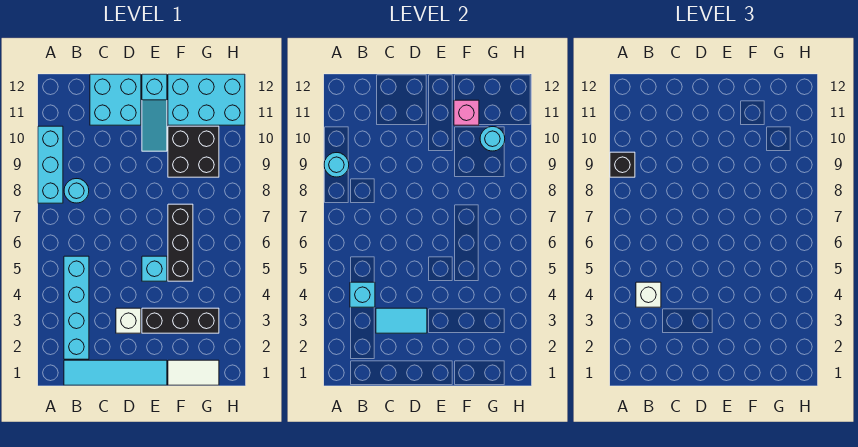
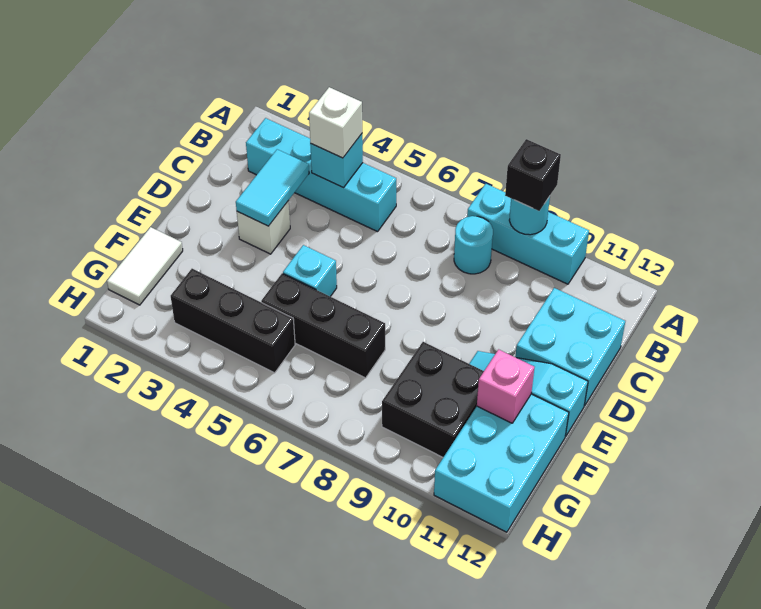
cyan 1x4 tile [64,360,167,385] -> none
black 1x3 brick [142,308,219,333] -> black 1x3 brick turned to [171,269,295,373]
cyan 1x1 round brick [480,127,505,151] -> none

